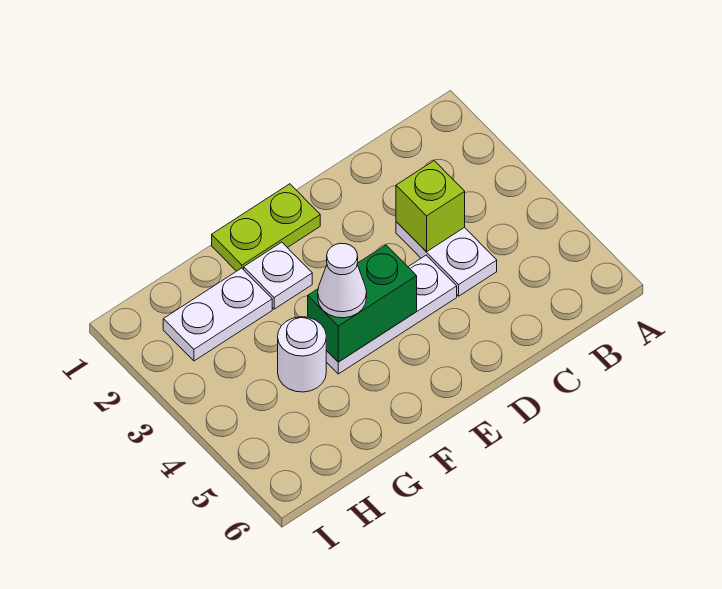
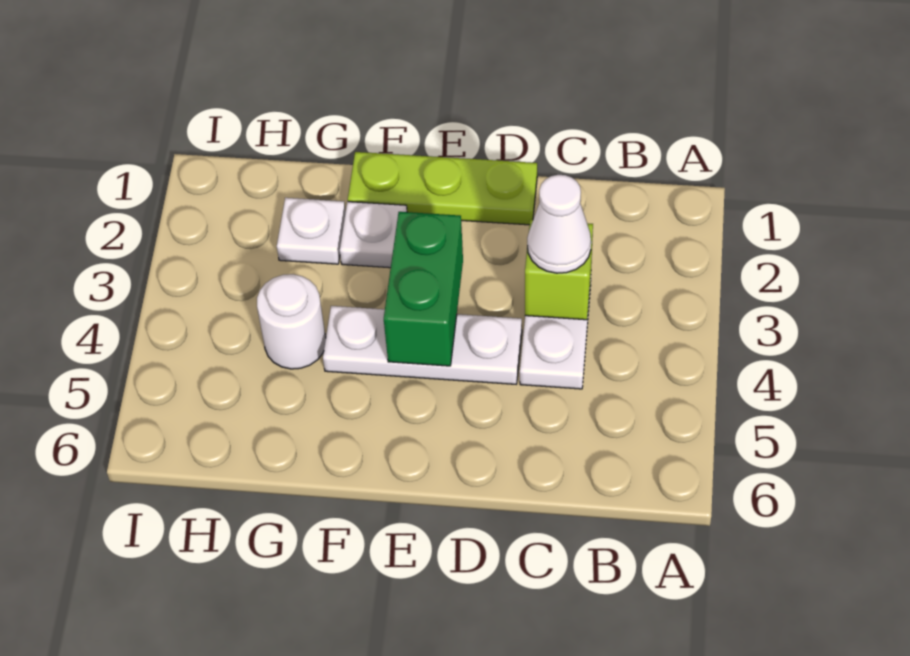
lime 1x2 plate [212,184,320,271] -> lime 1x3 plate [348,152,537,225]
green 1x2 brick [308,245,417,362] -> green 1x2 brick turned to [384,212,463,366]
white 1x1 cone [318,243,367,318] -> white 1x1 cone moved to [527,175,591,273]
white 1x2 plate [163,268,272,361] -> white 1x1 plate [277,198,346,264]

